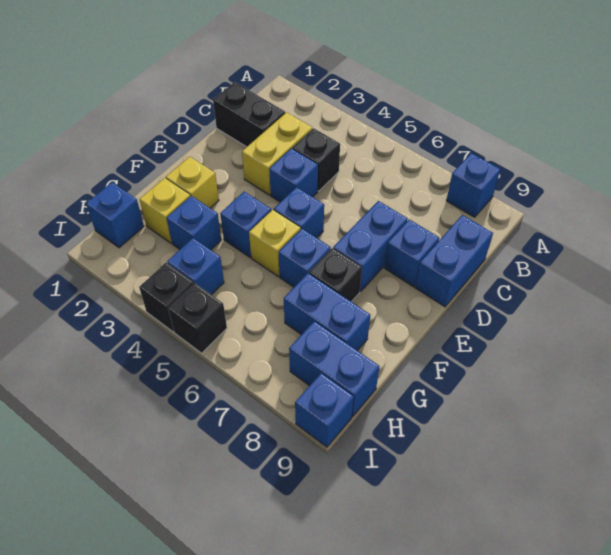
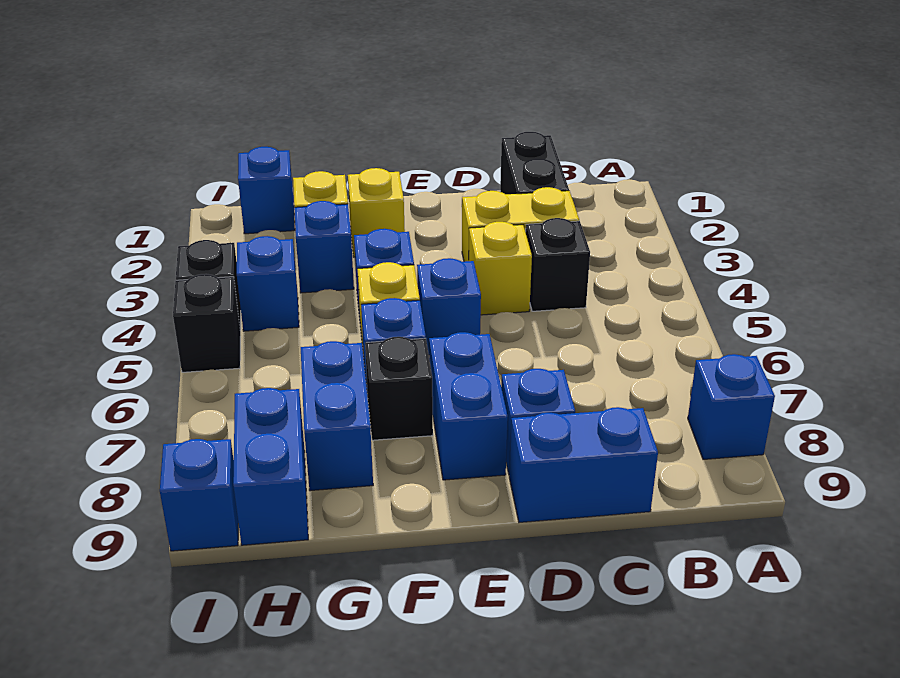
blue 1x1 brick [269,149,318,202] -> yellow 1x1 brick [469,222,532,315]
blue 1x2 brick [333,201,408,291] -> blue 1x2 brick turned to [429,332,508,480]

